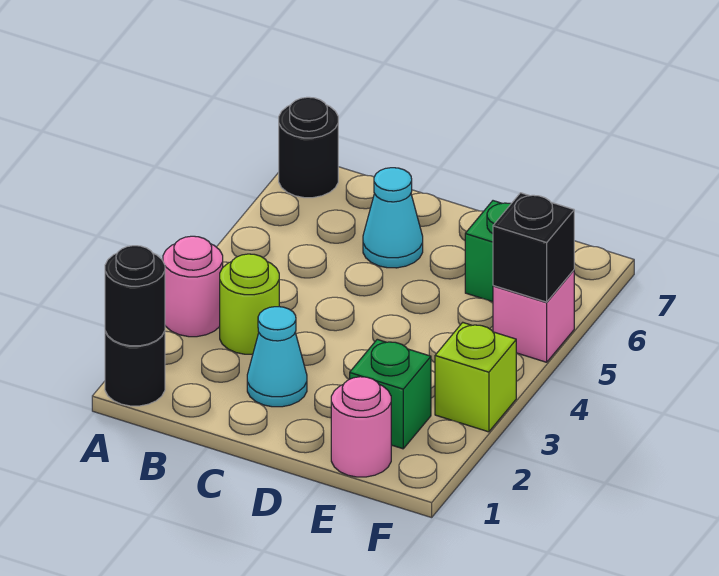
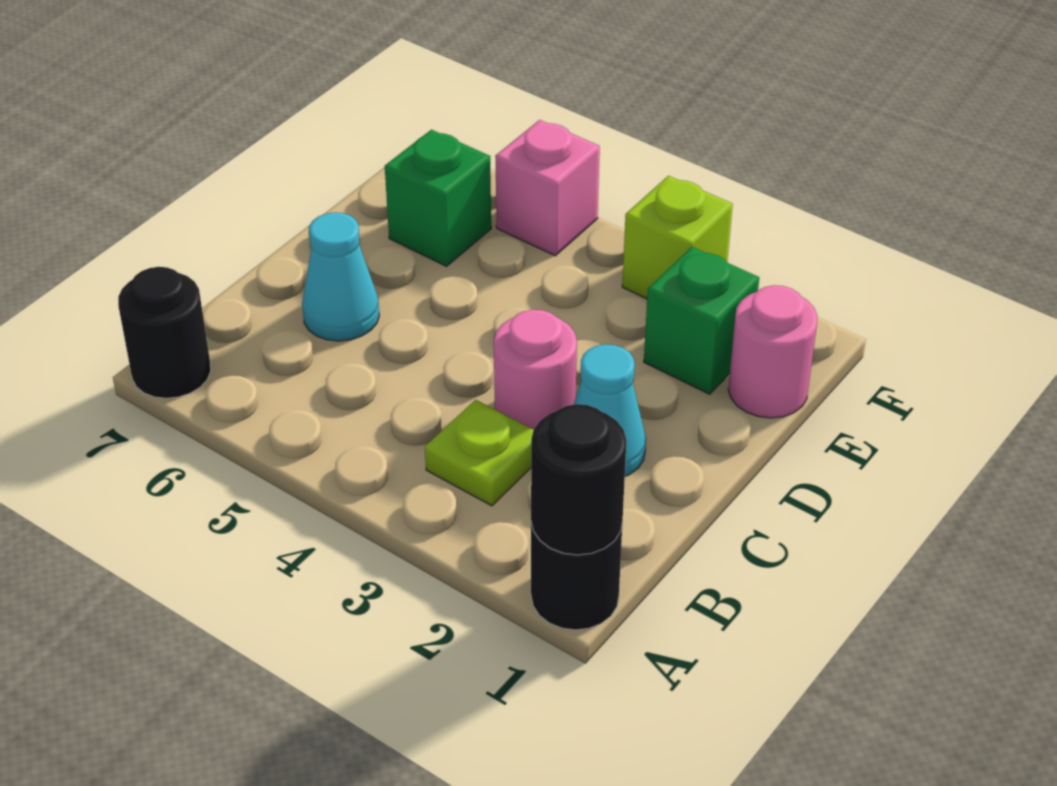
pink 1x1 round brick [163,236,223,337] -> pink 1x1 round brick moved to [494,310,577,430]
lime 1x1 round brick [220,254,279,354] -> lime 1x1 plate [425,400,533,506]
black 1x1 brick [493,193,574,302] -> none

